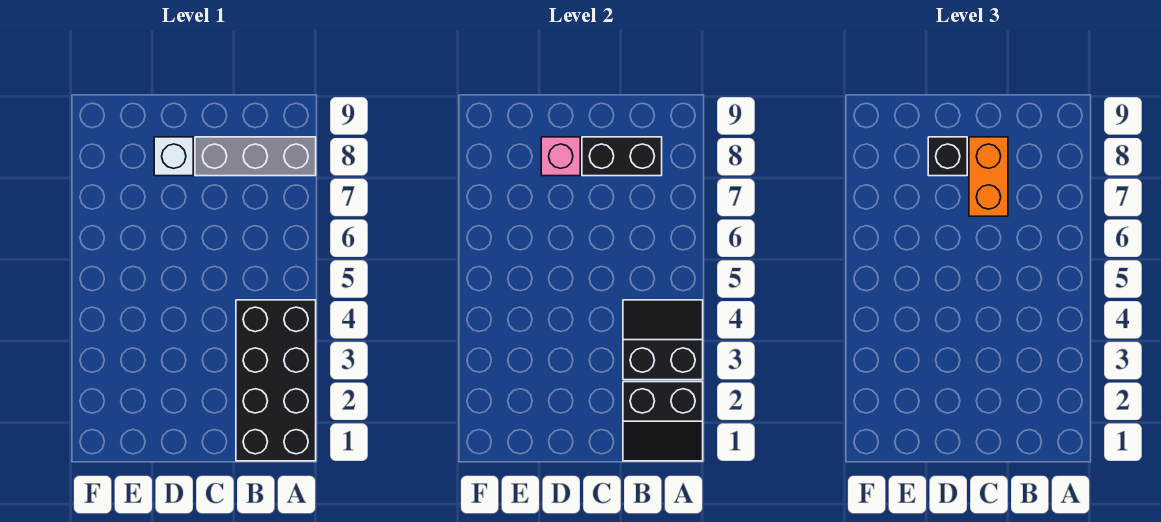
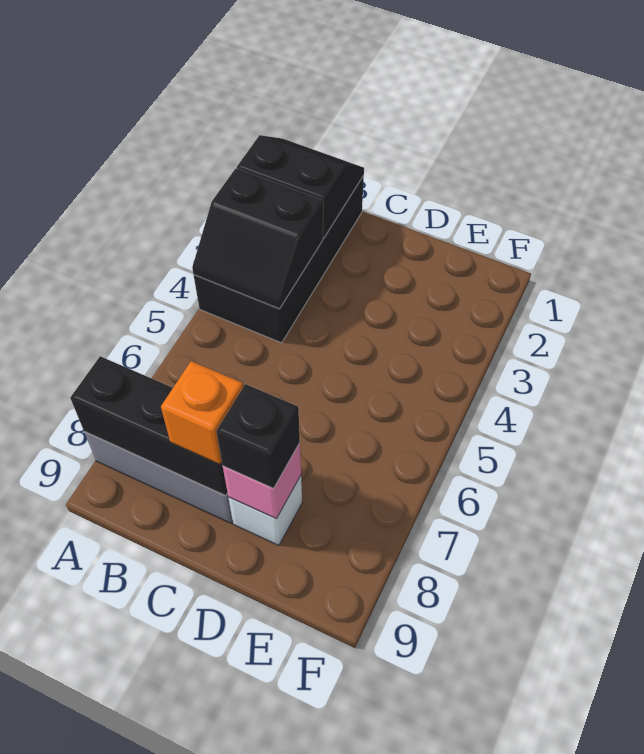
black 1x2 brick [582,137,662,176] -> black 1x3 brick [70,356,227,496]
orange 1x2 brick [969,137,1008,216] -> orange 1x1 brick [161,361,243,464]

